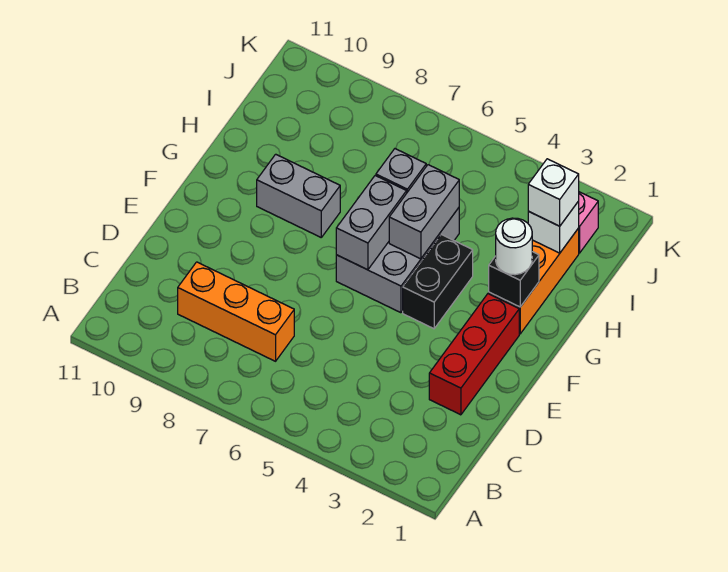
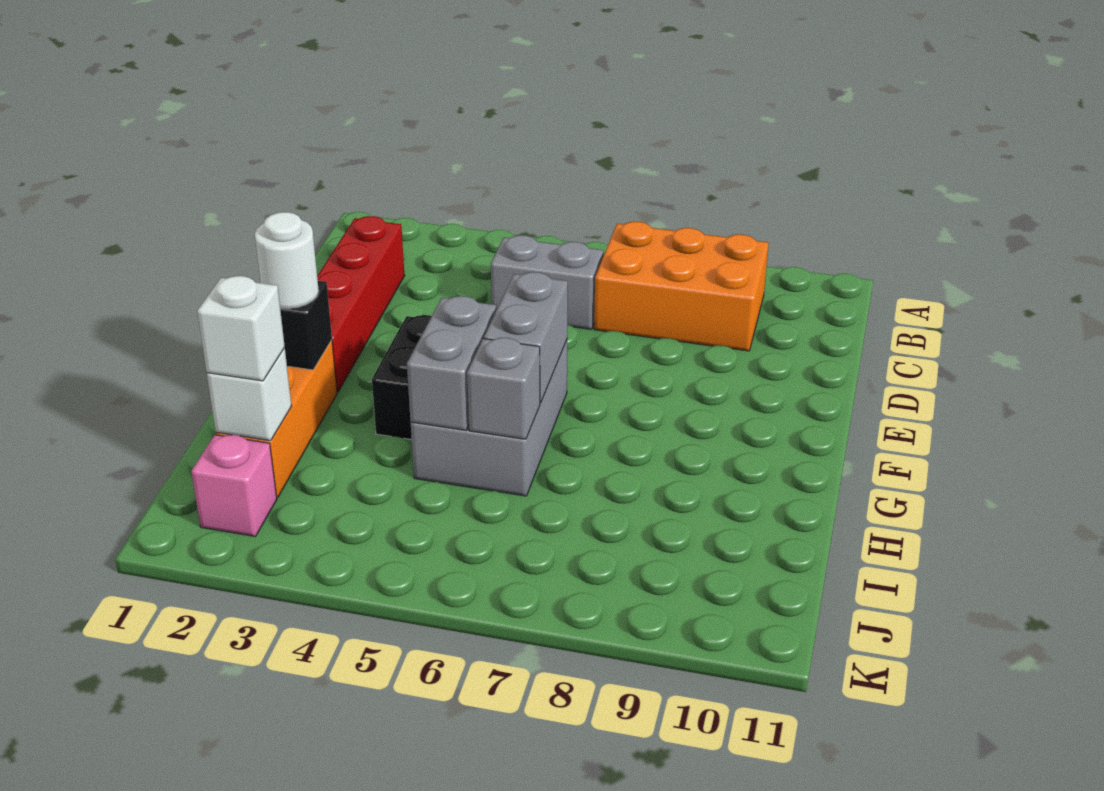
orange 1x3 brick [178,262,294,361] -> orange 2x3 brick [594,222,769,351]
red 1x3 brick [429,294,519,415] -> red 1x4 brick [317,216,405,392]
grey 1x2 brick [257,154,340,237] -> grey 1x2 brick moved to [491,235,603,329]

